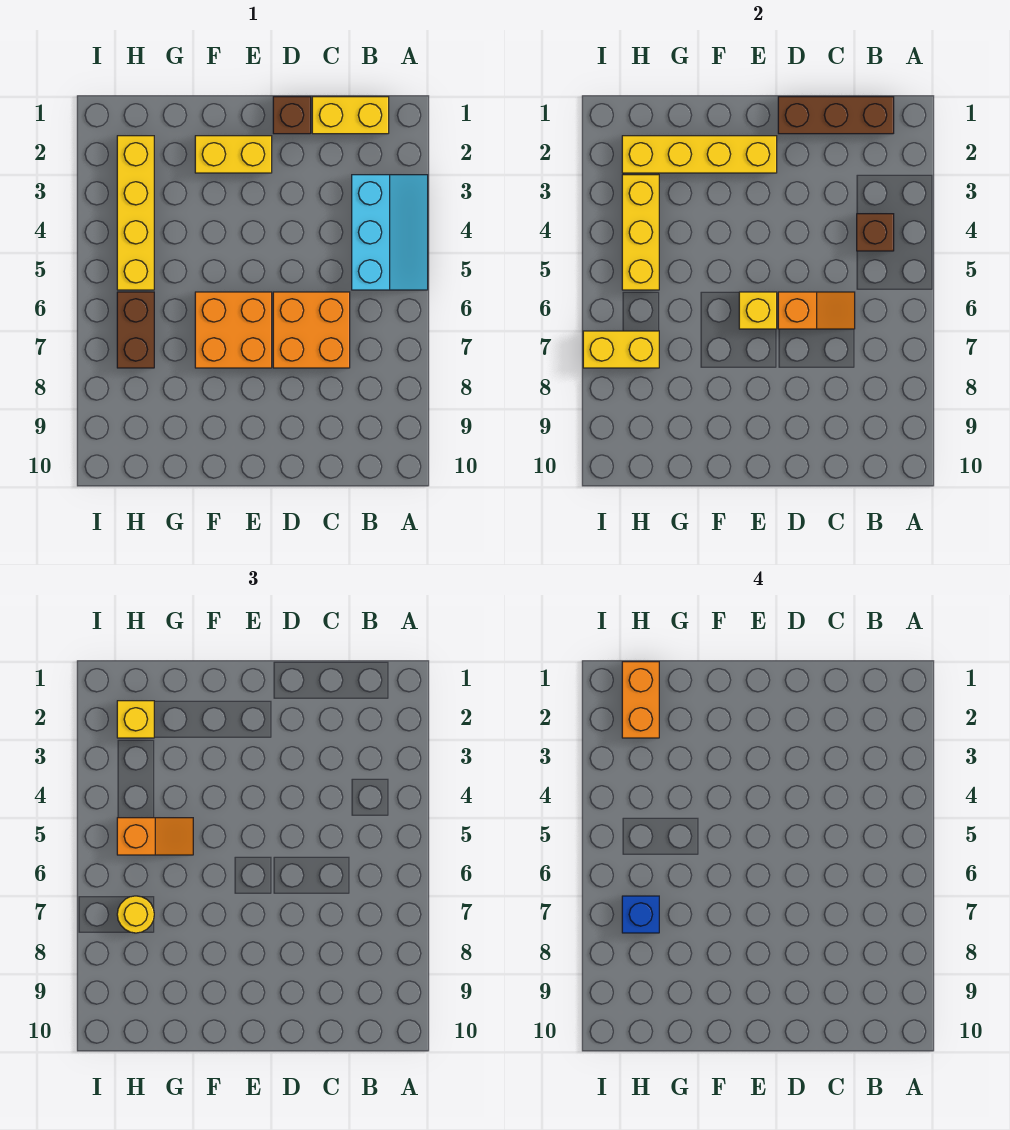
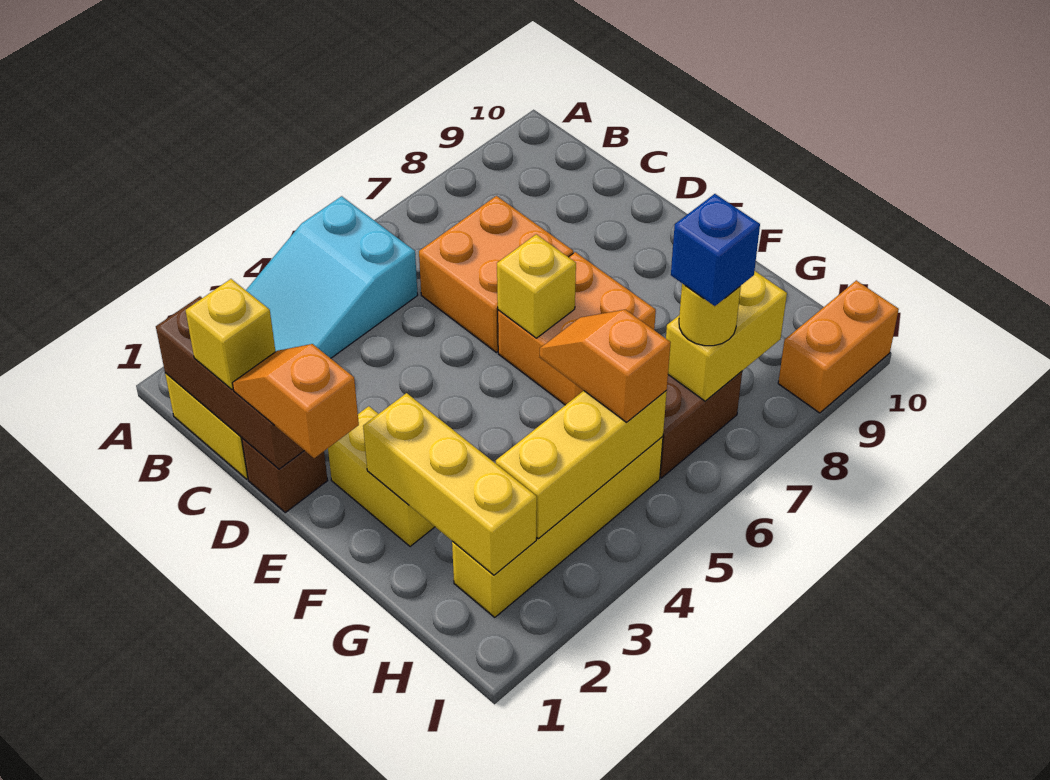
cyan 2x3 slope [352,175,428,290] -> cyan 2x3 slope turned to [246,196,418,358]
brown 1x1 brick [857,214,894,251] -> none
orange 1x2 slope [778,292,855,329] -> orange 1x2 slope moved to [233,344,359,458]
yellow 1x4 brick [622,136,777,173] -> yellow 1x3 brick [363,393,537,575]
orange 1x2 brick [622,662,659,738] -> orange 1x2 brick moved to [778,280,899,413]
yellow 1x1 brick [117,701,154,738] -> yellow 1x1 brick moved to [185,279,276,389]
yellow 1x2 brick [583,331,659,368] -> yellow 1x2 brick turned to [666,271,787,401]

